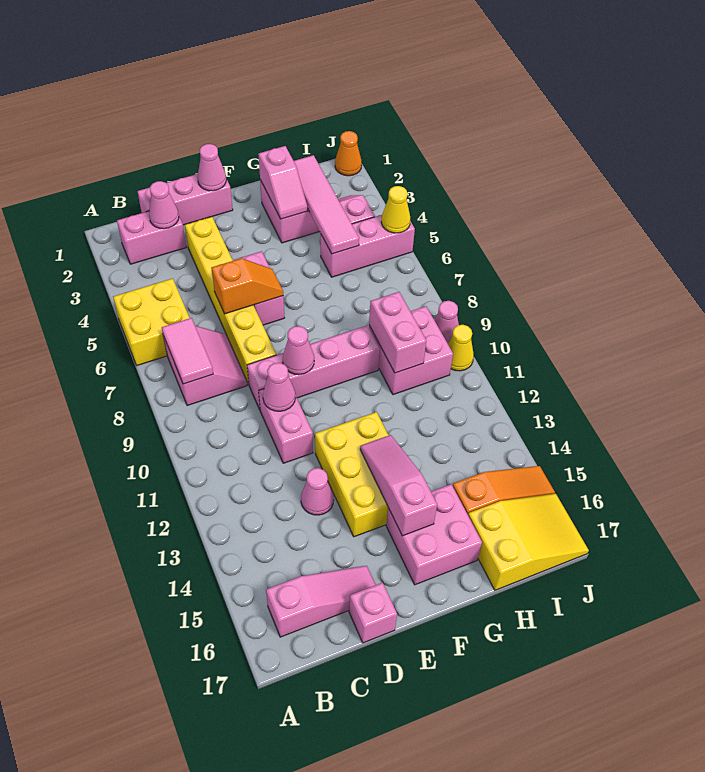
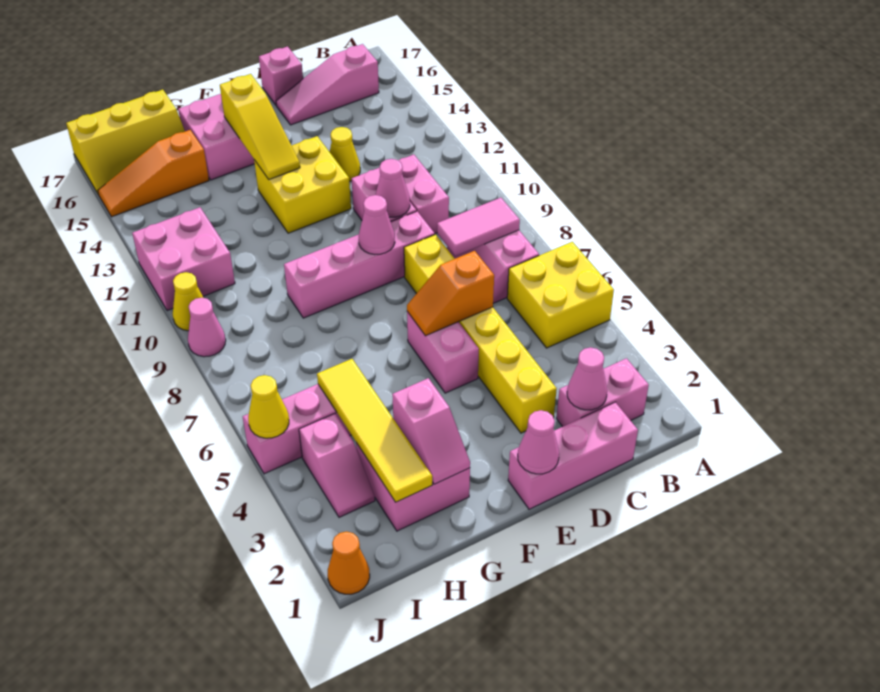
pink 1x2 tile [162,318,213,384] -> pink 1x2 tile turned to [437,198,520,256]
pink 1x1 cone [301,468,334,515] -> yellow 1x1 cone [330,127,360,181]
yellow 2x3 brick [315,412,389,537] -> yellow 2x2 brick [254,136,351,233]
pink 1x3 slope [360,435,437,536] -> yellow 1x3 slope [220,74,300,179]
pink 1x2 slope [258,146,308,219] -> pink 1x2 slope turned to [392,378,470,484]
pink 1x4 tile [294,155,359,254] -> yellow 1x4 tile [317,359,432,502]
pink 2x2 brick [369,306,453,395] -> pink 2x2 brick moved to [132,207,235,311]
pink 1x2 brick [369,292,426,373] -> pink 1x2 brick moved to [398,155,449,234]
yellow 2x3 slope [468,494,589,590] -> yellow 2x3 slope turned to [66,90,185,195]

